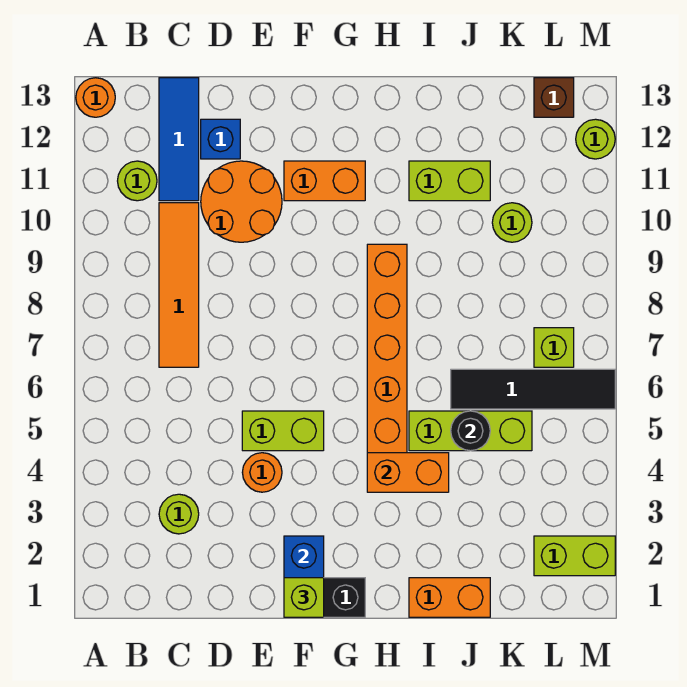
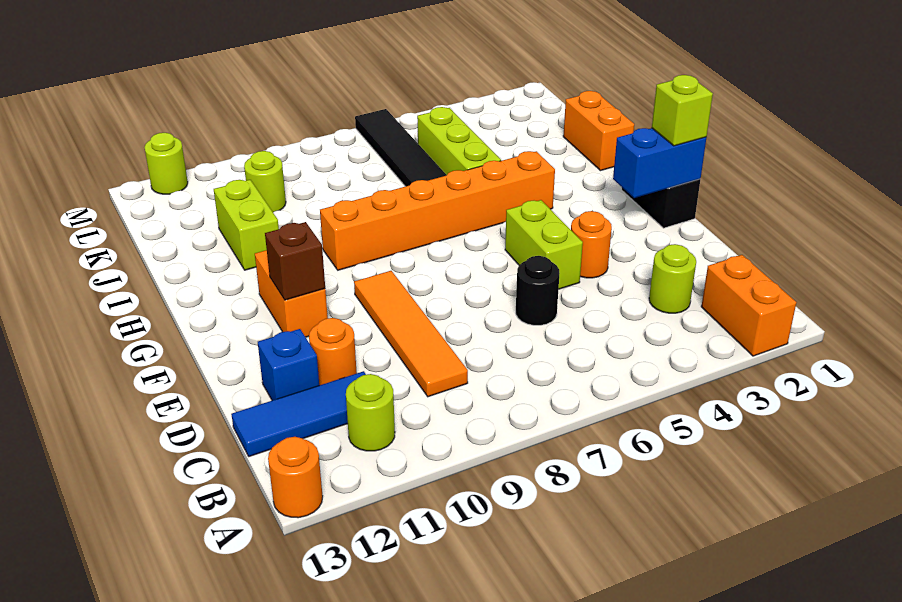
orange 1x4 tile [159,203,199,367] -> orange 1x4 tile turned to [354,271,468,397]
orange 2x2 round brick [201,161,282,242] -> orange 1x1 round brick [309,318,357,385]
orange 1x2 brick [367,453,449,492] -> orange 1x2 brick moved to [701,255,796,356]
black 1x1 round brick [451,411,490,451] -> black 1x1 round brick moved to [516,256,559,325]
lime 1x2 brick [534,536,615,576] -> none
lime 1x1 brick [534,328,574,367] -> none
brown 1x1 brick [534,78,574,117] -> brown 1x1 brick moved to [265,222,325,300]

